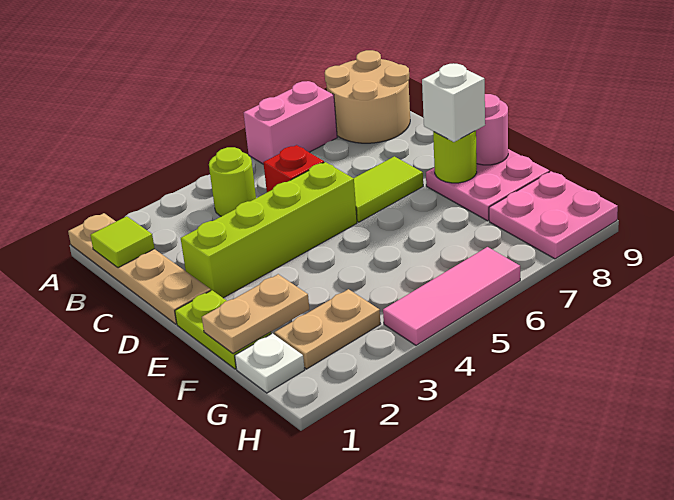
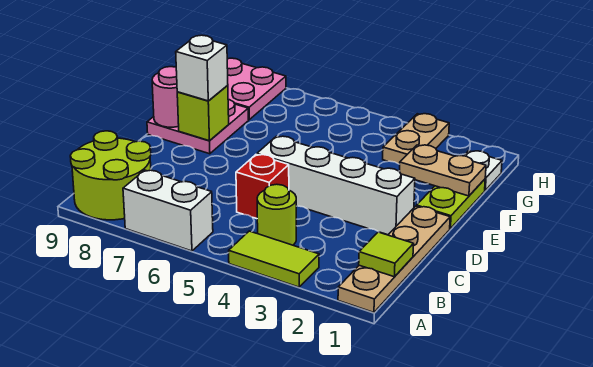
pink 1x2 brick [244,81,337,164] -> white 1x2 brick [123,170,213,251]
tan 2x2 round brick [325,50,410,143] -> lime 2x2 round brick [70,131,151,220]
lime 1x4 brick [181,162,357,298] -> white 1x4 brick [257,136,415,235]
lime 1x2 tile [354,156,423,222] -> lime 1x2 tile moved to [229,231,319,287]
lime 1x1 round brick [433,131,477,183] -> lime 1x1 brick [177,85,229,141]
tan 1x2 plate [274,289,380,369] -> tan 1x2 plate turned to [383,114,449,164]
pink 1x3 tile [383,247,520,345] -> none

